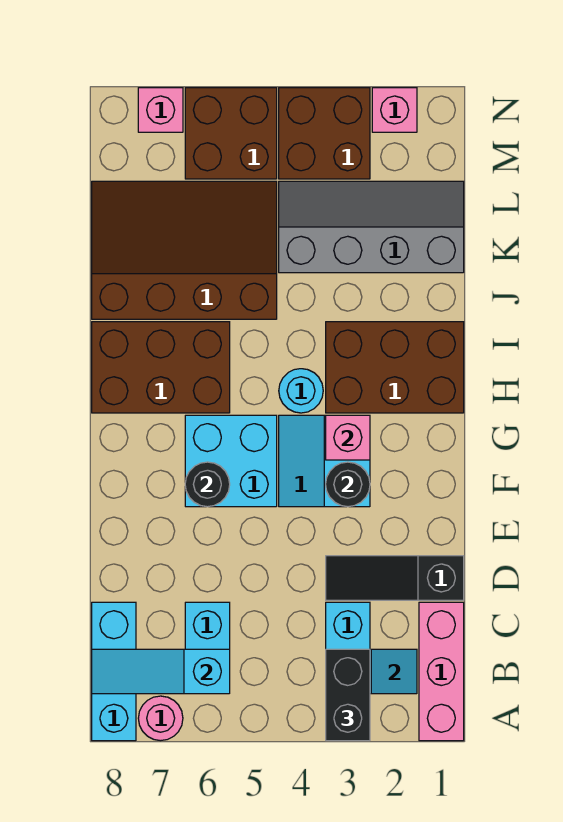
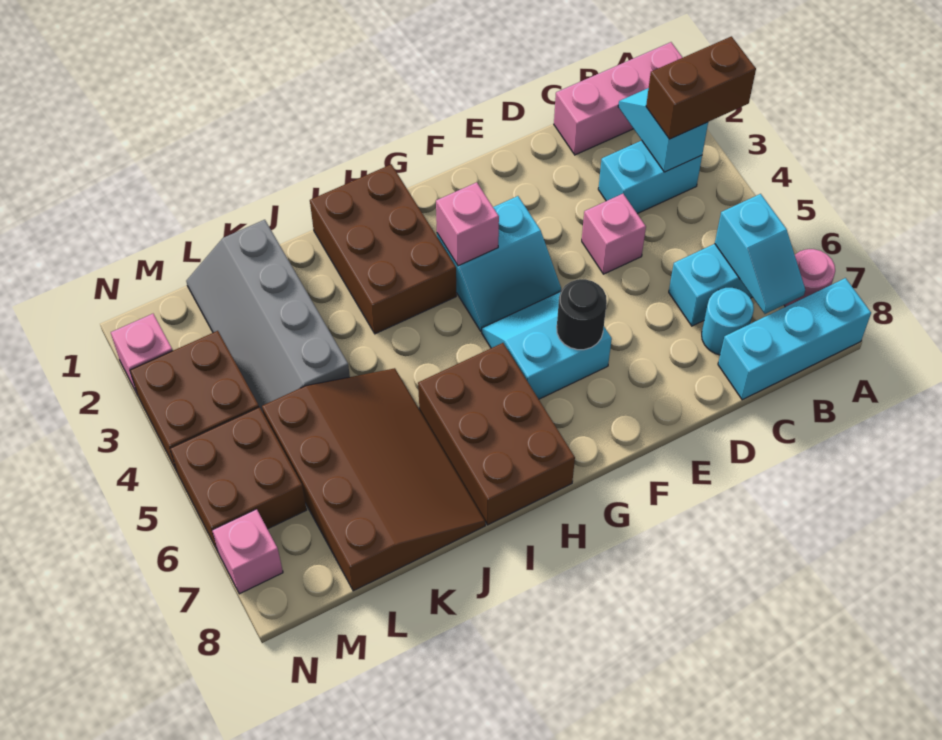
black 1x2 brick [326,649,370,741] -> brown 1x2 brick [646,36,756,139]
cyan 1x3 slope [92,649,230,694] -> cyan 1x2 slope [715,194,805,314]
black 1x3 slope [326,556,464,600] -> none
none -> pink 1x1 brick [582,194,646,274]
black 1x1 round brick [326,462,370,507] -> none
cyan 2x2 brick [185,415,277,507] -> cyan 2x2 slope [482,292,612,399]
cyan 1x1 round brick [279,369,323,413] -> cyan 1x1 round brick moved to [702,288,754,355]
brown 3x4 slope [92,181,277,319] -> brown 3x4 slope turned to [262,368,485,591]

